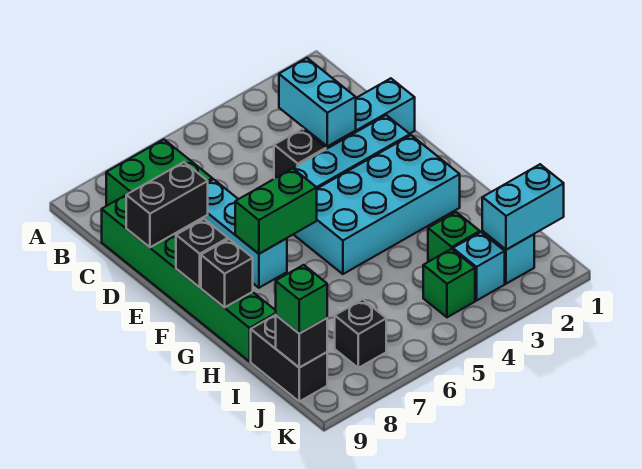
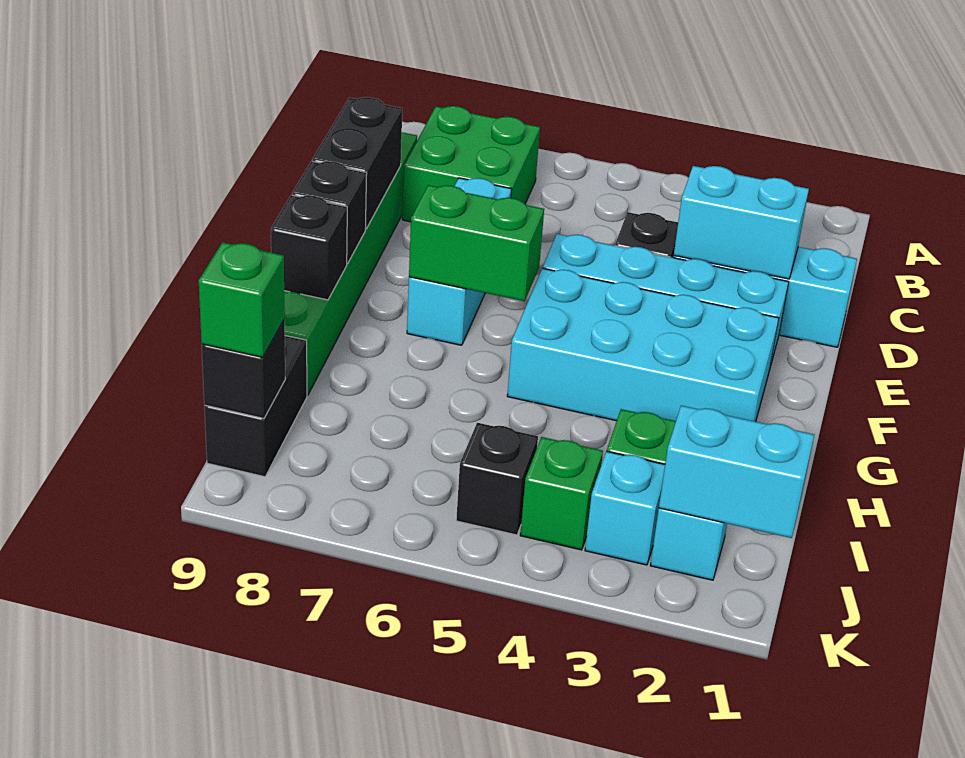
cyan 1x2 brick [279,58,356,147] -> cyan 1x2 brick turned to [674,166,809,279]
black 1x2 brick [126,162,208,247] -> black 1x2 brick turned to [312,97,402,229]
black 1x1 brick [335,299,386,368] -> black 1x1 brick moved to [456,423,538,535]

